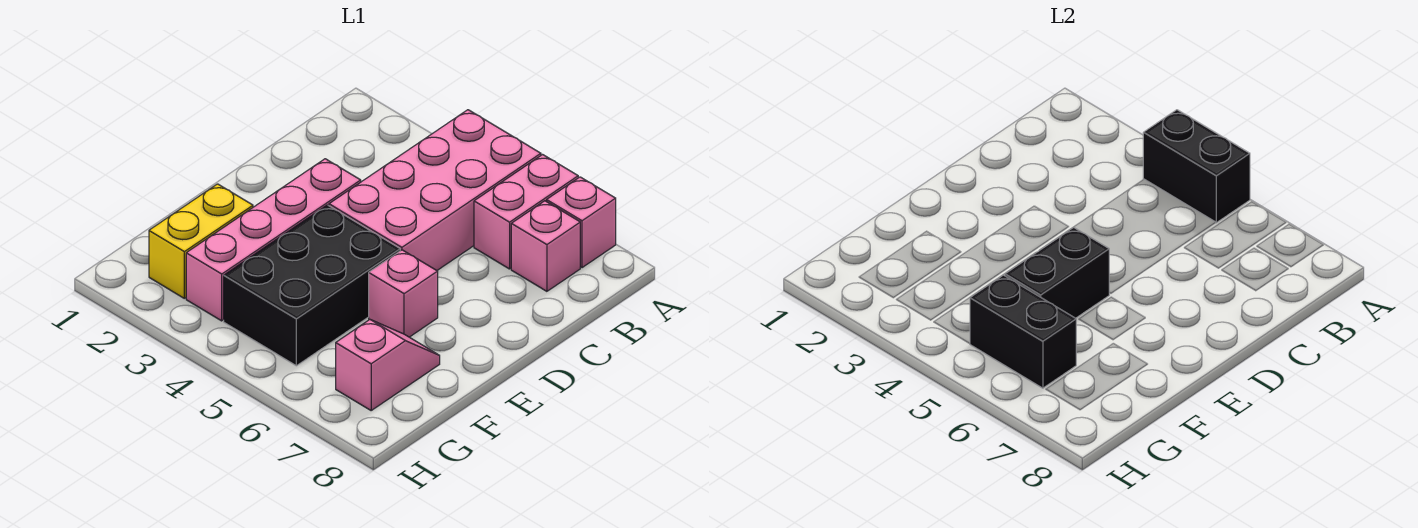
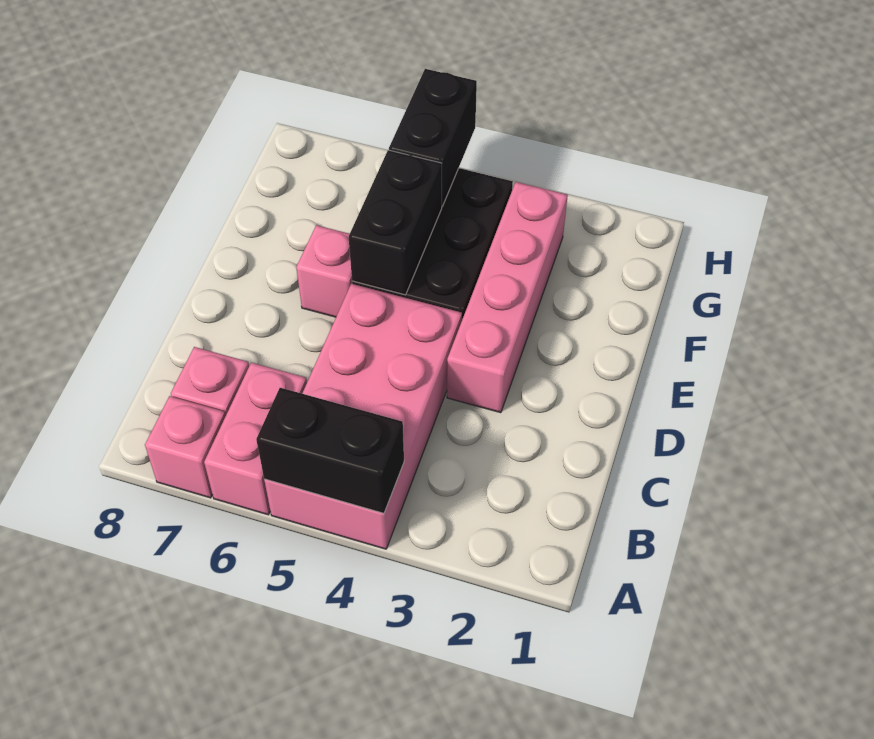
yellow 1x2 brick [149,184,253,298] -> none
pink 1x2 slope [336,320,440,410] -> none
black 1x2 brick [970,275,1076,388] -> black 1x2 brick turned to [389,69,477,206]

